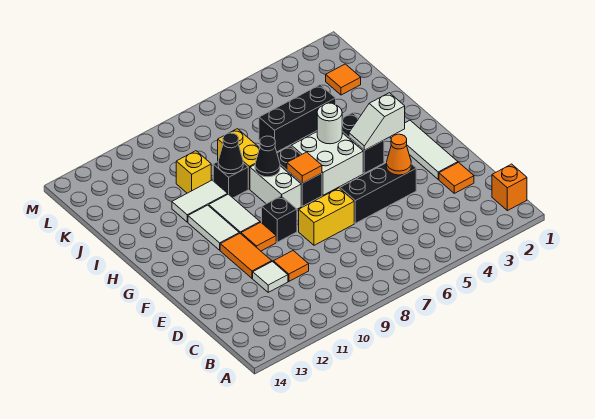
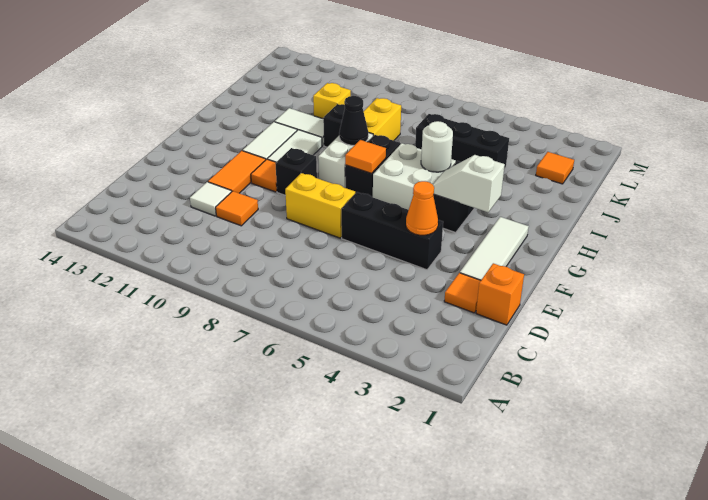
orange 1x1 brick [492,164,527,211] -> orange 1x1 brick moved to [476,263,524,325]
black 1x1 cone [218,133,243,174] -> none

